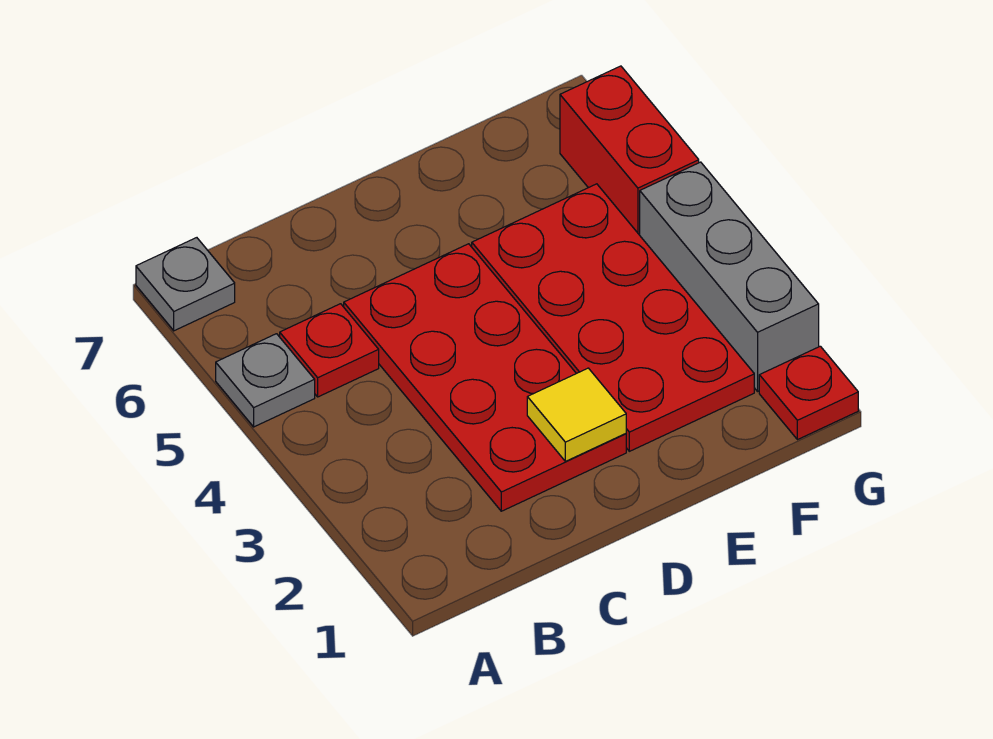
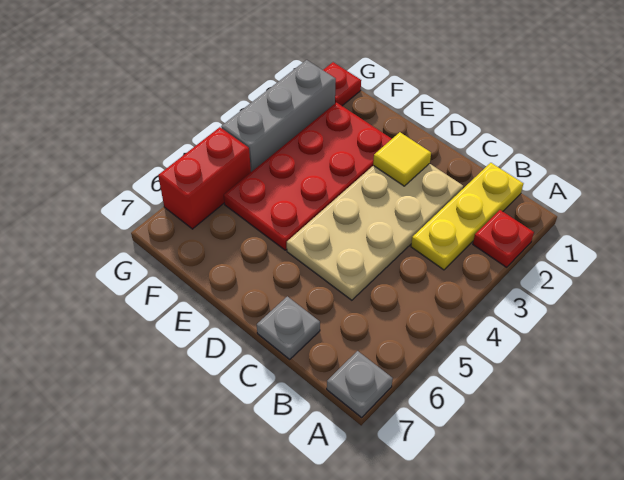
grey 1x1 plate [216,334,315,427] -> grey 1x1 plate moved to [257,296,320,359]
none -> yellow 1x3 plate [411,163,524,270]
red 1x1 plate [280,304,379,397] -> red 1x1 plate moved to [473,210,534,267]
red 2x4 plate [344,244,626,511] -> tan 2x4 plate [287,164,463,300]

